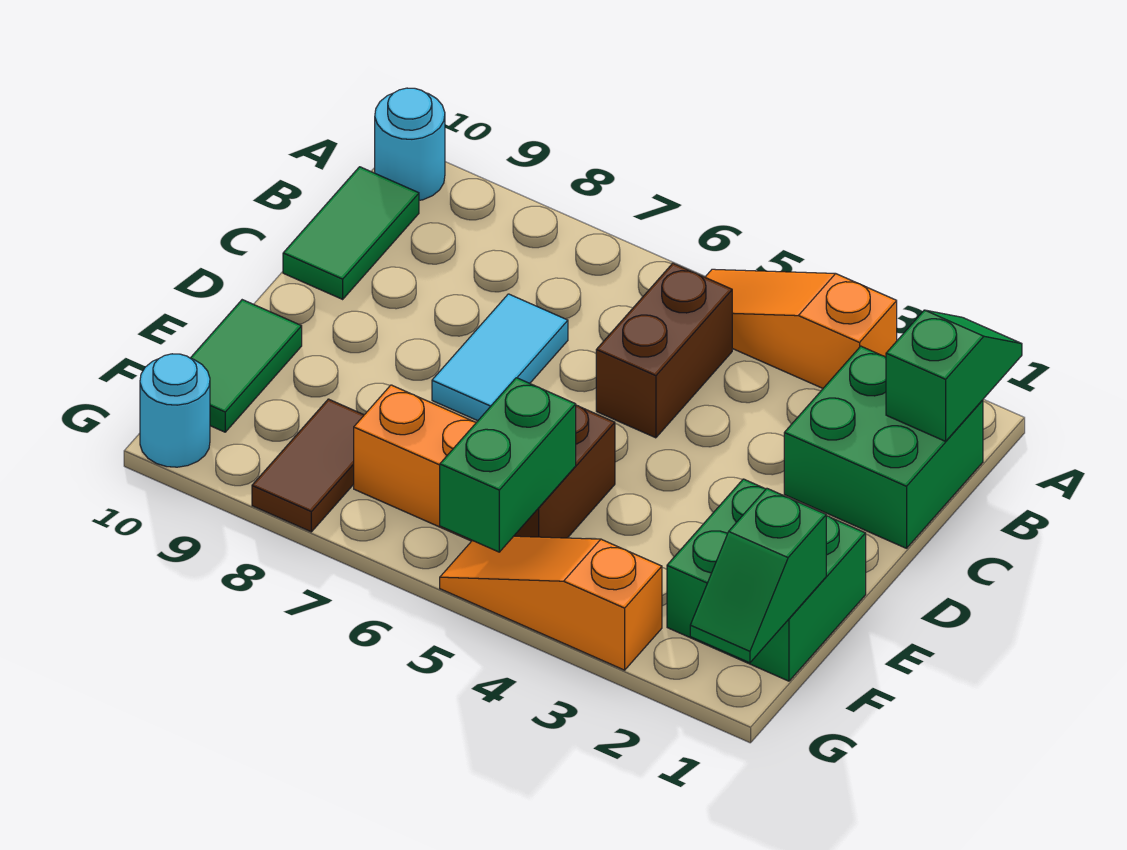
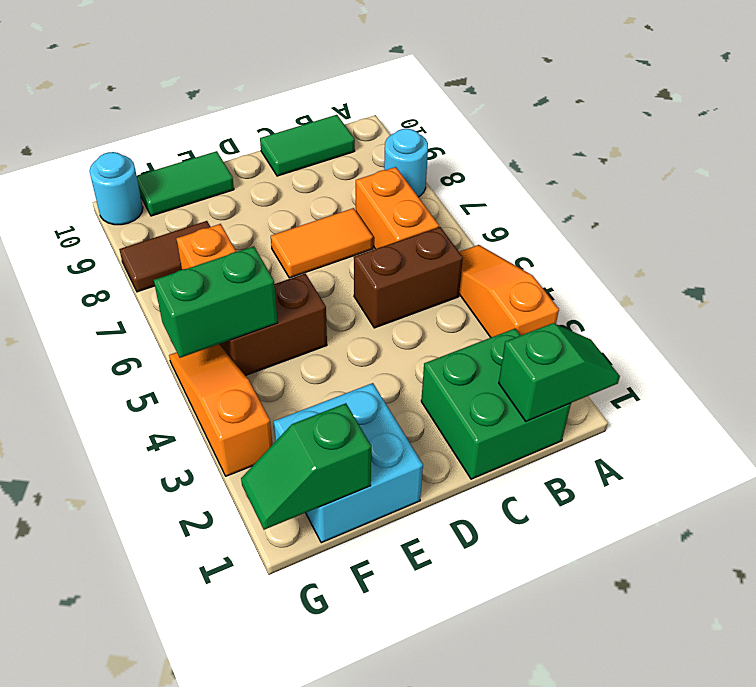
cyan 1x1 round brick [375,88,445,200] -> cyan 1x1 round brick moved to [384,129,428,197]
none -> orange 1x2 brick [356,167,439,249]
cyan 1x2 tile [432,294,568,421] -> orange 1x2 tile [271,208,373,278]
green 2x2 brick [667,479,866,681] -> cyan 2x2 brick [274,383,423,543]

